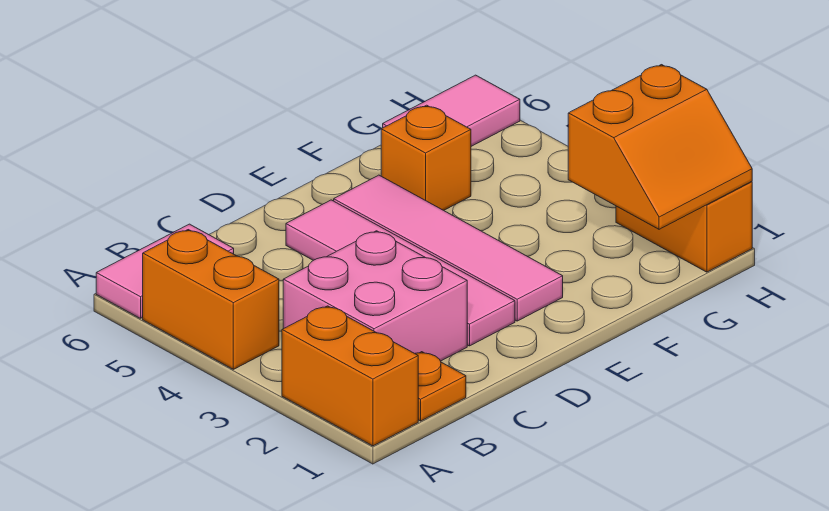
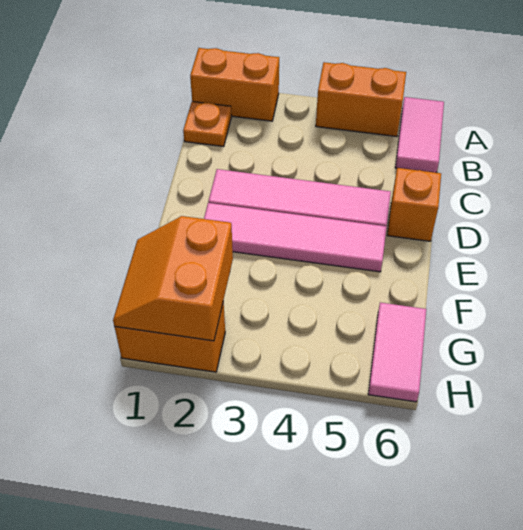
pink 2x2 brick [283,231,467,361] -> none
orange 1x1 brick [381,105,471,210] -> orange 1x1 brick moved to [387,168,441,241]

